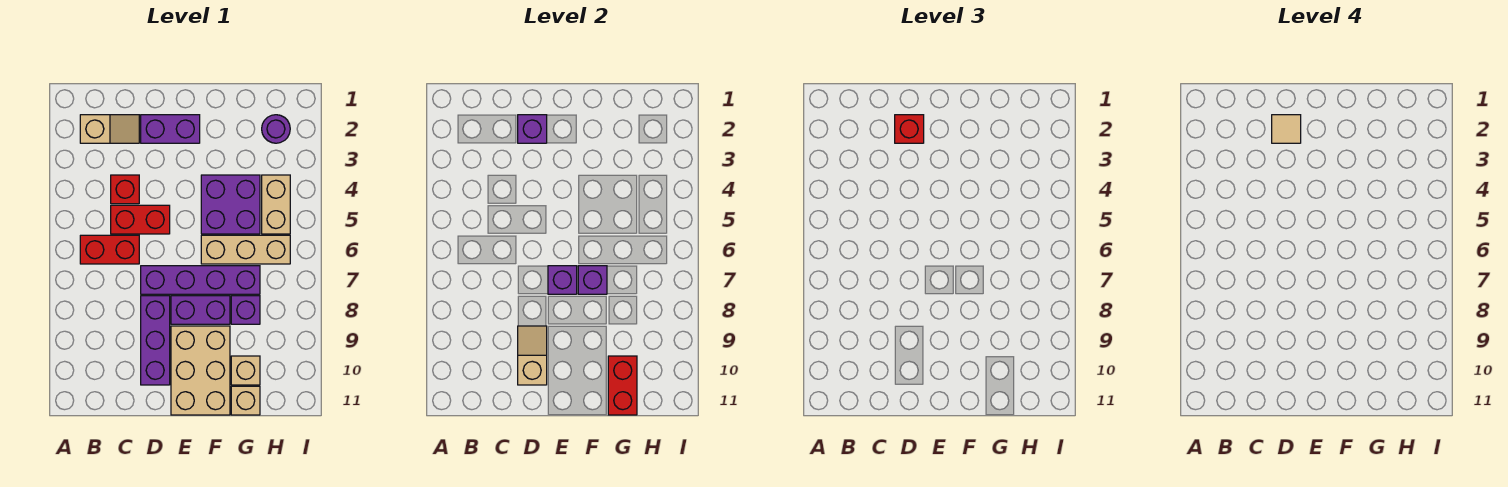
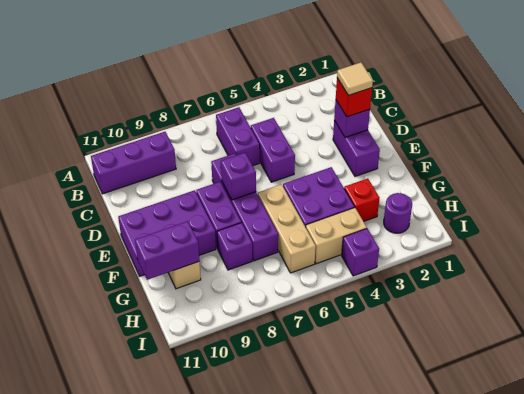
tan 1x2 slope [80,115,139,143] -> none
red 1x2 brick [80,235,139,264] -> purple 1x2 brick [216,107,260,166]
red 1x1 brick [111,175,139,204] -> red 1x1 brick moved to [344,178,379,222]
red 1x2 brick [111,205,170,234] -> purple 1x2 brick [251,118,295,182]
purple 1x3 brick [141,296,170,385] -> purple 1x3 brick moved to [91,132,176,194]
tan 1x2 slope [518,326,547,385] -> none
tan 2x3 brick [171,326,230,415] -> purple 2x3 brick [118,190,216,276]
purple 1x1 brick [578,266,607,294] -> purple 1x1 brick moved to [342,229,379,276]
red 1x2 brick [608,356,637,415] -> purple 1x2 brick [135,221,199,280]
tan 1x1 brick [231,386,260,415] -> none

